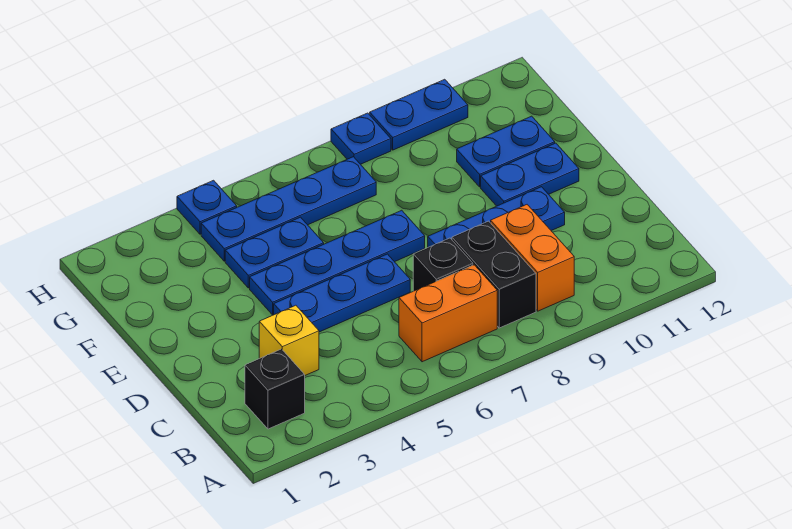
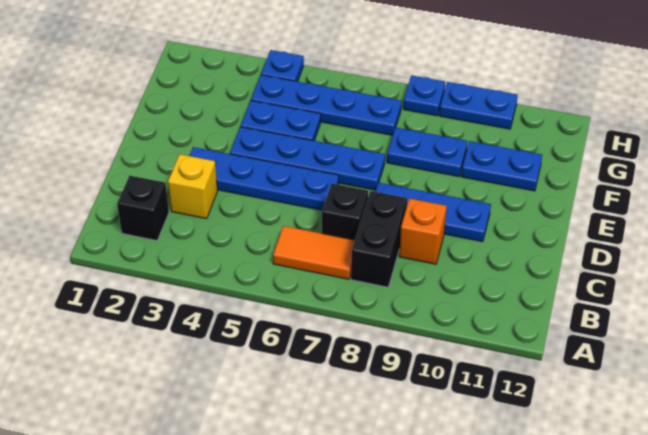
orange 1x2 brick [399,265,497,362] -> orange 1x2 tile [273,226,355,279]
orange 1x2 brick [491,205,574,311] -> orange 1x1 brick [399,199,447,264]
blue 1x3 plate [274,254,410,332] -> blue 1x4 plate [189,147,339,210]
blue 1x2 plate [481,143,579,206] -> blue 1x2 plate moved to [387,127,467,177]

